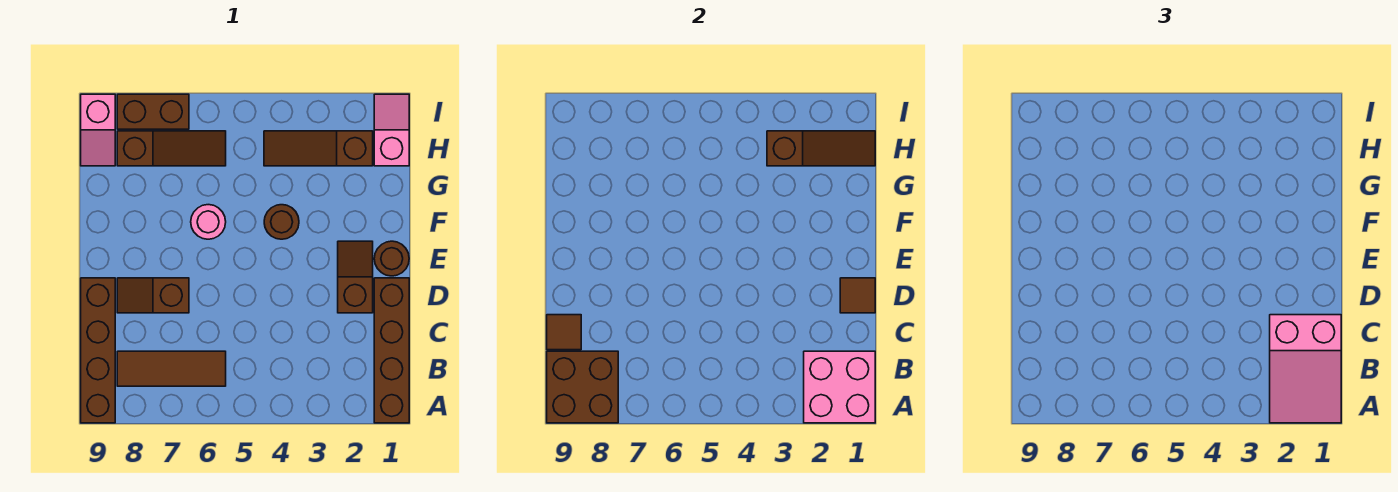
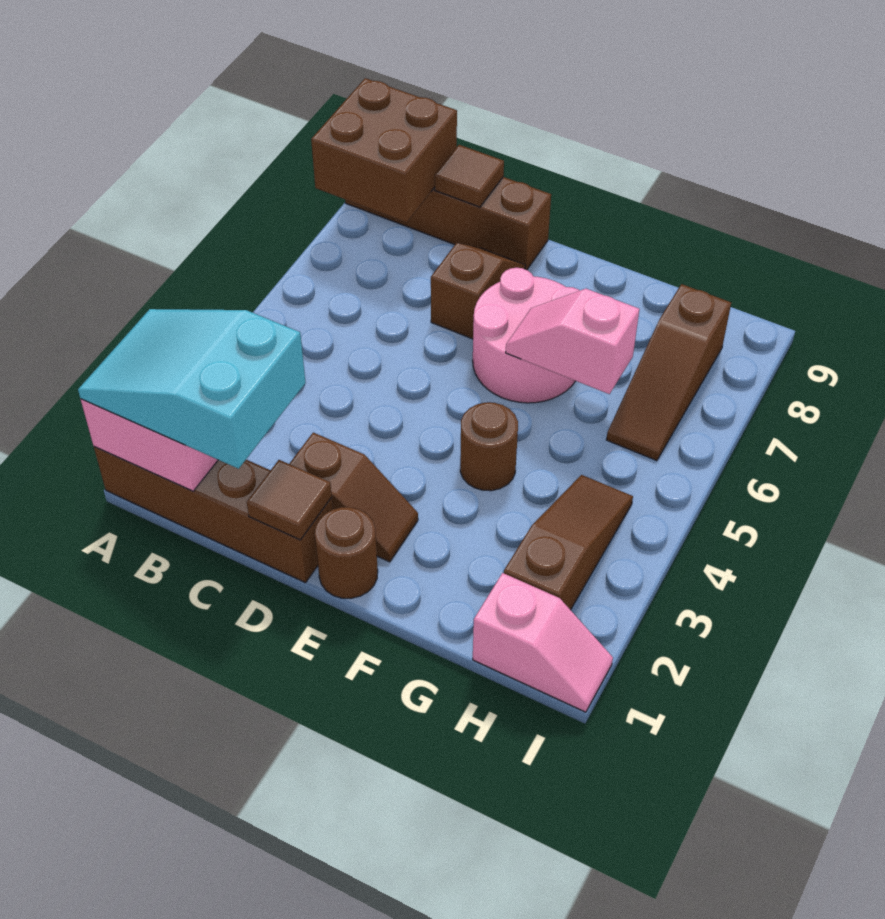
pink 2x3 slope [1270,315,1341,423] -> cyan 2x3 slope [78,309,306,469]
brown 1x3 tile [117,351,226,386] -> none
pink 1x1 round brick [191,205,226,239] -> pink 2x2 round brick [473,268,580,403]
brown 1x3 slope [767,131,875,166] -> none
pink 1x2 slope [81,94,115,166] -> pink 1x2 slope moved to [506,289,639,394]
brown 1x2 brick [117,94,189,129] -> none

